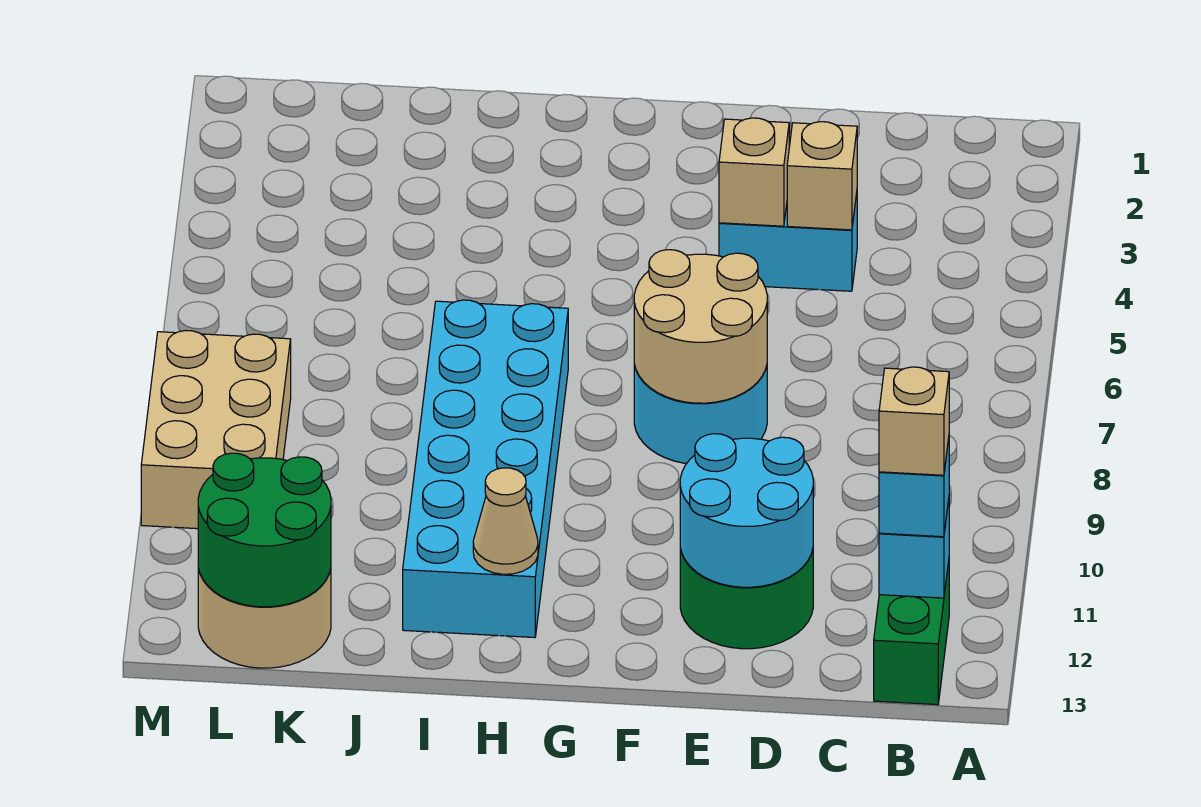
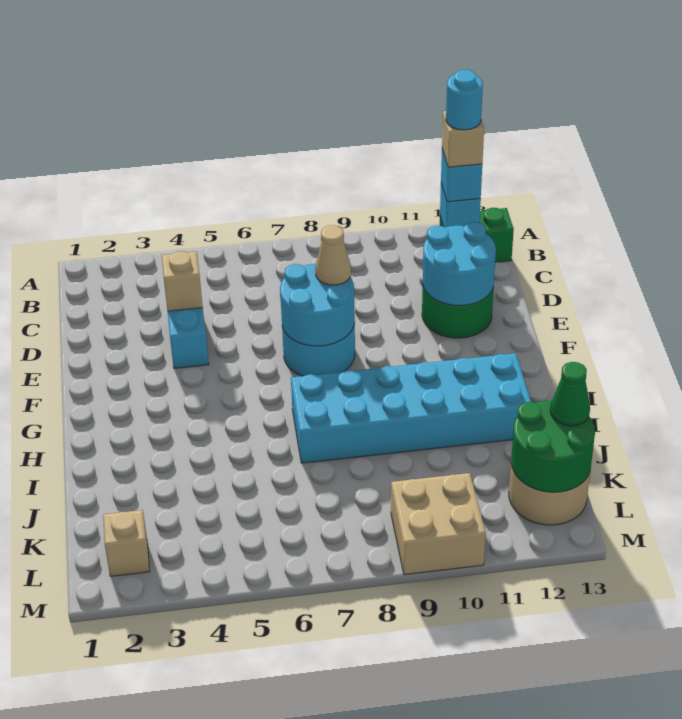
none -> cyan 1x1 round brick [446,70,483,130]
tan 1x1 brick [719,118,789,226] -> tan 1x1 brick moved to [103,510,150,576]
tan 2x2 round brick [634,250,767,403] -> cyan 2x2 round brick [280,264,355,346]
tan 1x1 cone [473,468,538,574] -> tan 1x1 cone moved to [315,225,351,285]
none -> green 1x1 cone [550,362,590,426]
tan 2x3 brick [141,331,291,529] -> tan 2x2 brick [391,473,486,575]

